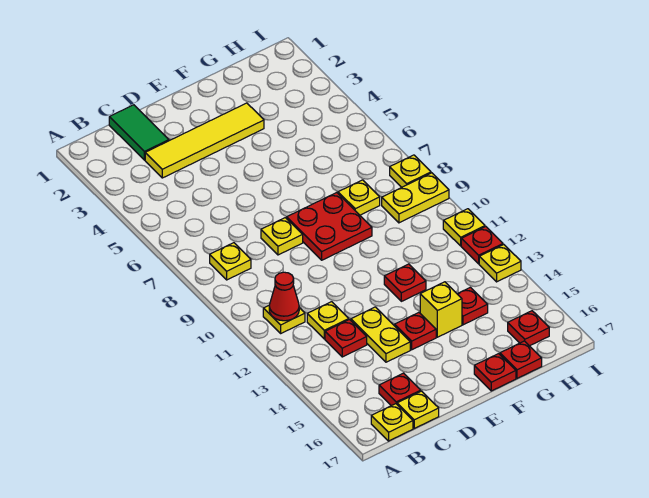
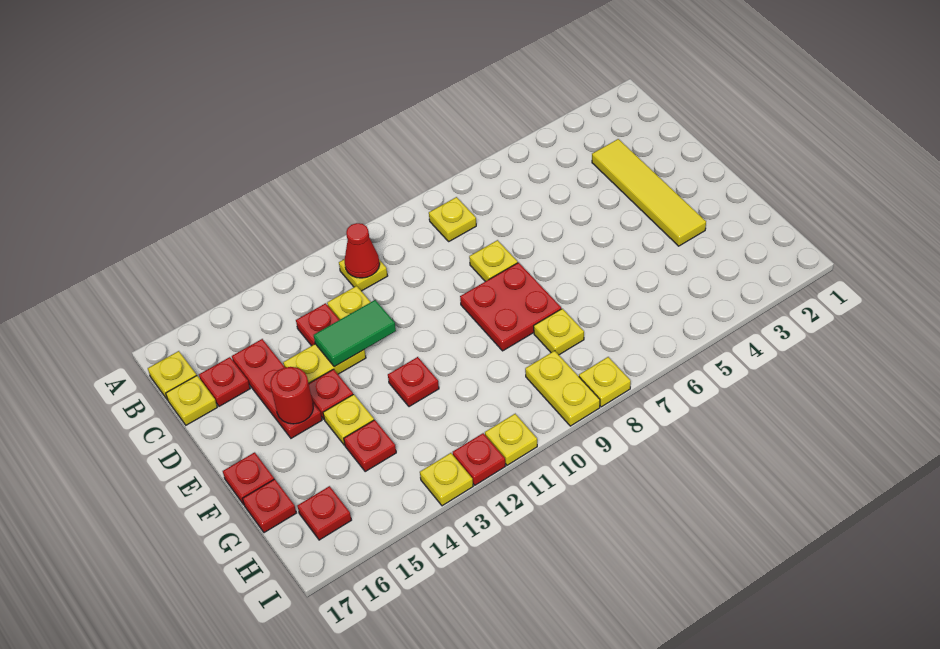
green 1x2 tile [109,105,169,160] -> green 1x2 tile moved to [314,300,396,367]
none -> red 1x3 plate [232,339,322,438]
none -> red 1x1 round brick [270,367,313,424]
yellow 1x1 brick [420,282,462,337] -> yellow 1x1 plate [323,394,374,445]

